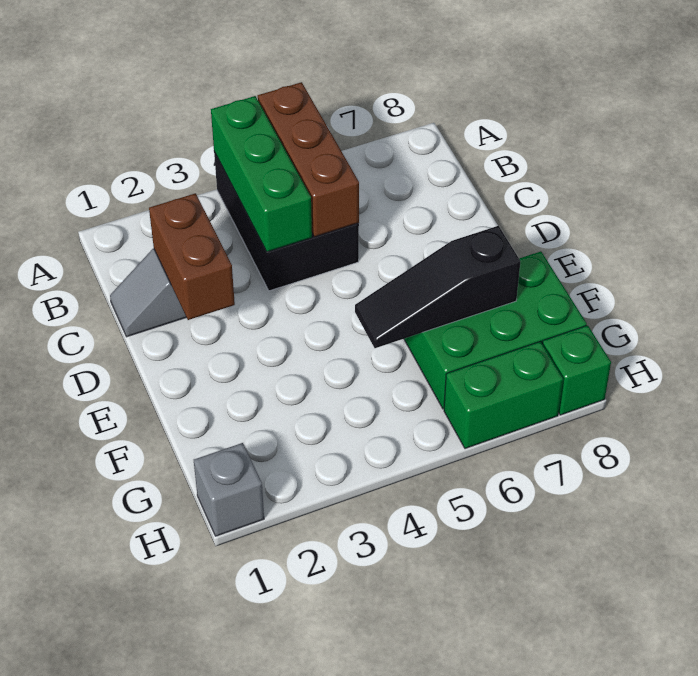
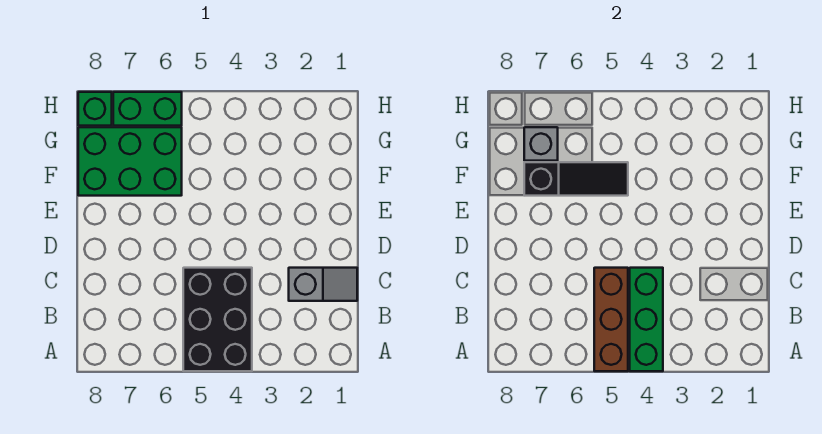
brown 1x2 brick [149,193,235,320] -> none
grey 1x1 brick [194,443,264,536] -> grey 1x1 brick moved to [524,127,558,161]

